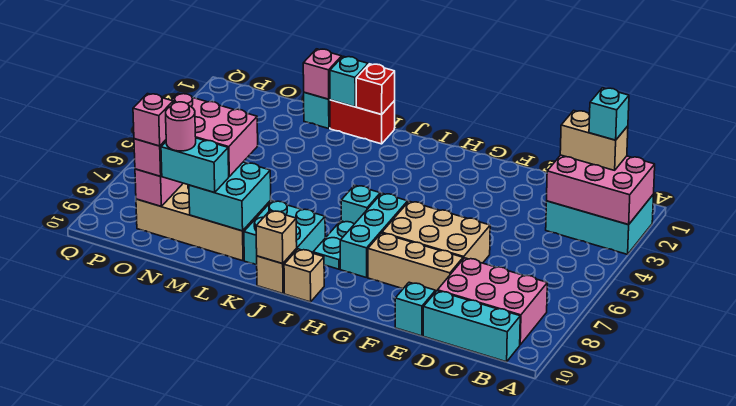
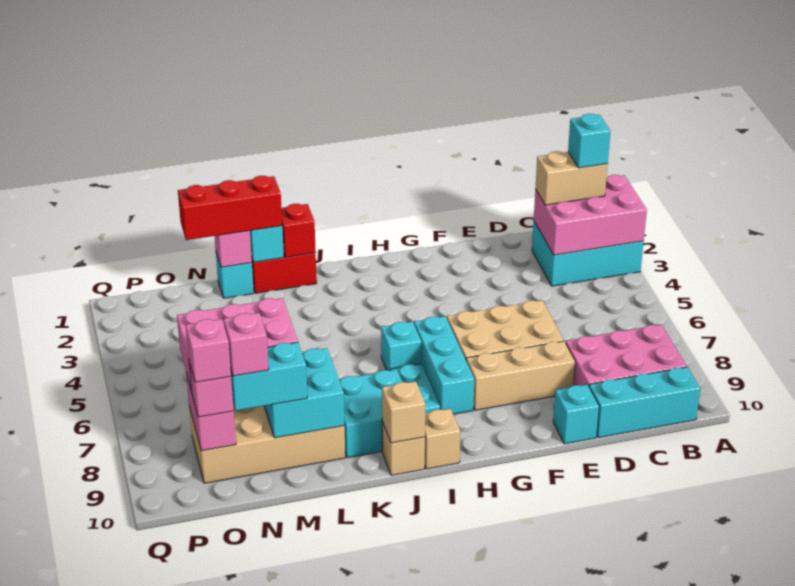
none -> red 1x3 brick [178,176,282,240]
pink 1x1 round brick [166,102,196,151] -> pink 1x1 brick [224,313,269,376]

